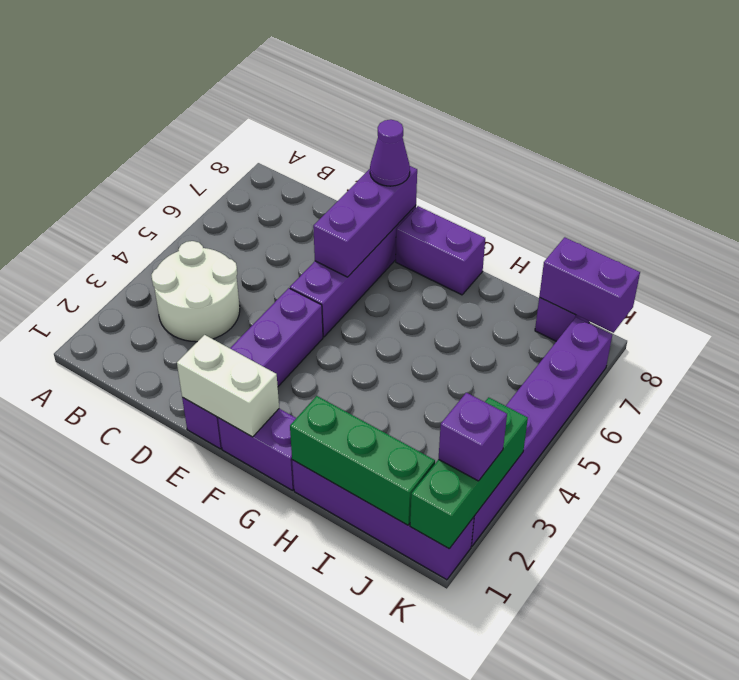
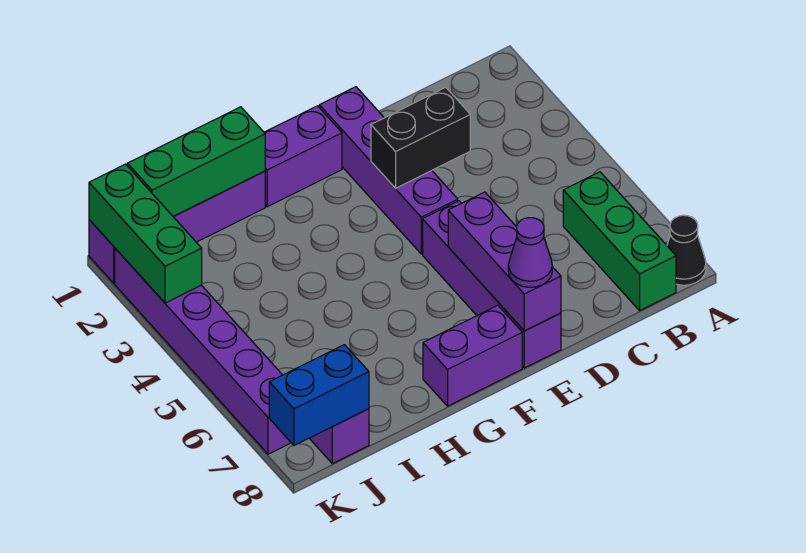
none -> black 1x1 cone [667,215,706,285]
white 2x2 round brick [152,241,240,342] -> none
none -> green 1x3 brick [563,172,676,311]
none -> black 1x2 brick [371,87,470,188]
white 1x2 brick [177,335,279,437] -> none
purple 1x2 brick [539,237,640,333] -> blue 1x2 brick [269,345,369,445]
purple 1x1 brick [439,393,507,481] -> none

